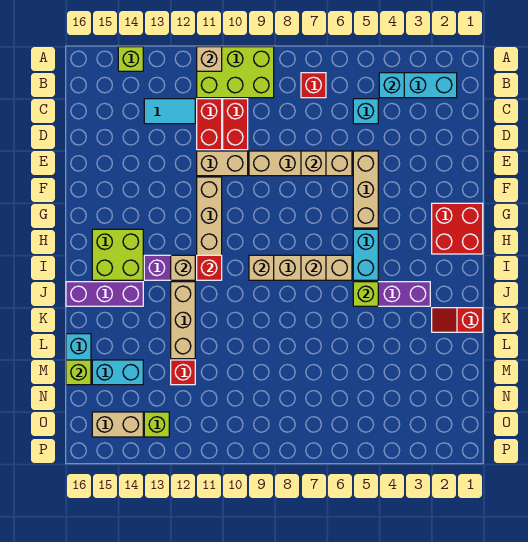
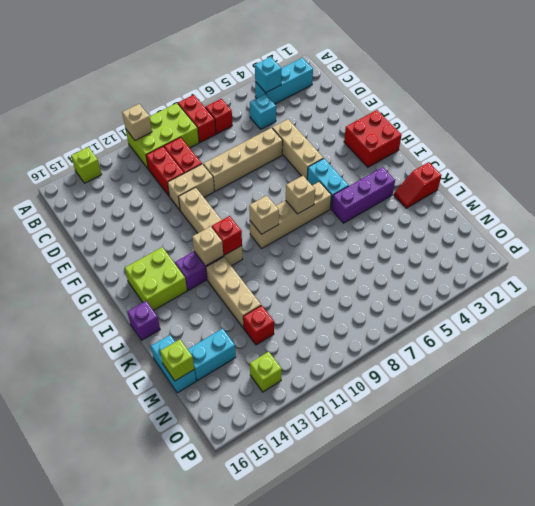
none -> red 1x2 brick [178,95,216,142]
cyan 1x2 tile [144,99,195,124] -> none
tan 1x1 brick [301,151,326,176] -> none
lime 1x1 brick [353,282,378,306] -> none
purple 1x3 brick [66,282,143,306] -> purple 1x1 brick [127,301,160,340]
tan 1x2 brick [92,412,143,437] -> none

